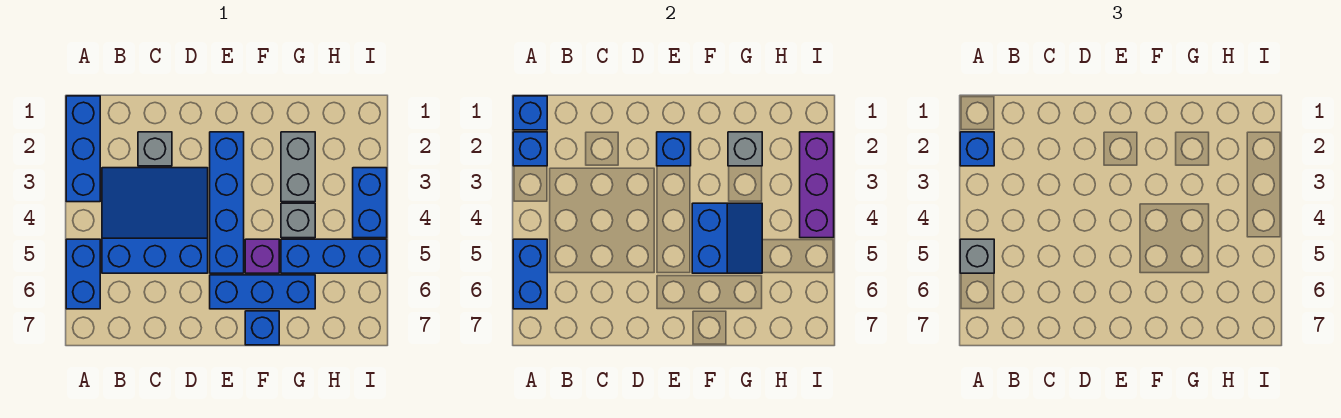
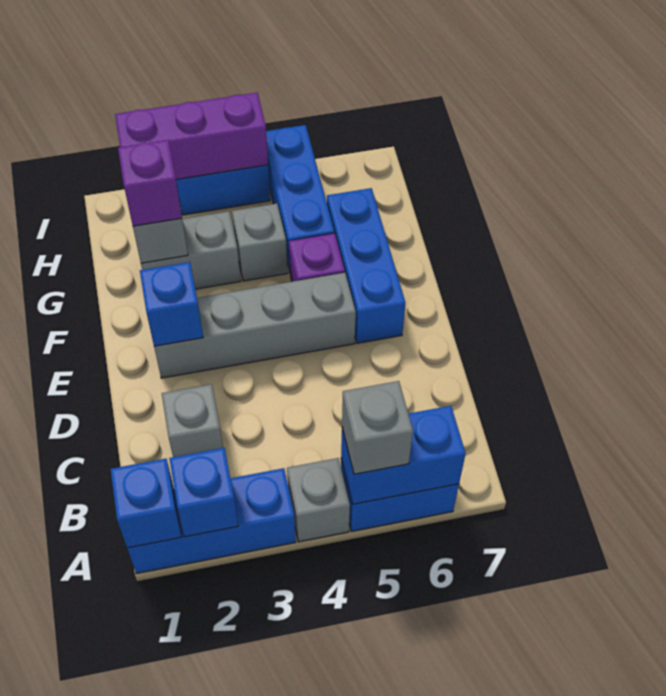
blue 1x1 brick [960,132,994,166] -> none
none -> grey 1x1 brick [287,458,350,542]
blue 3x3 slope [102,168,208,273] -> none
blue 1x4 brick [210,132,244,273] -> grey 1x4 brick [154,273,356,378]
blue 2x2 slope [692,203,762,273] -> none
blue 1x1 brick [245,311,279,345] -> none
none -> purple 1x1 brick [118,140,182,226]

